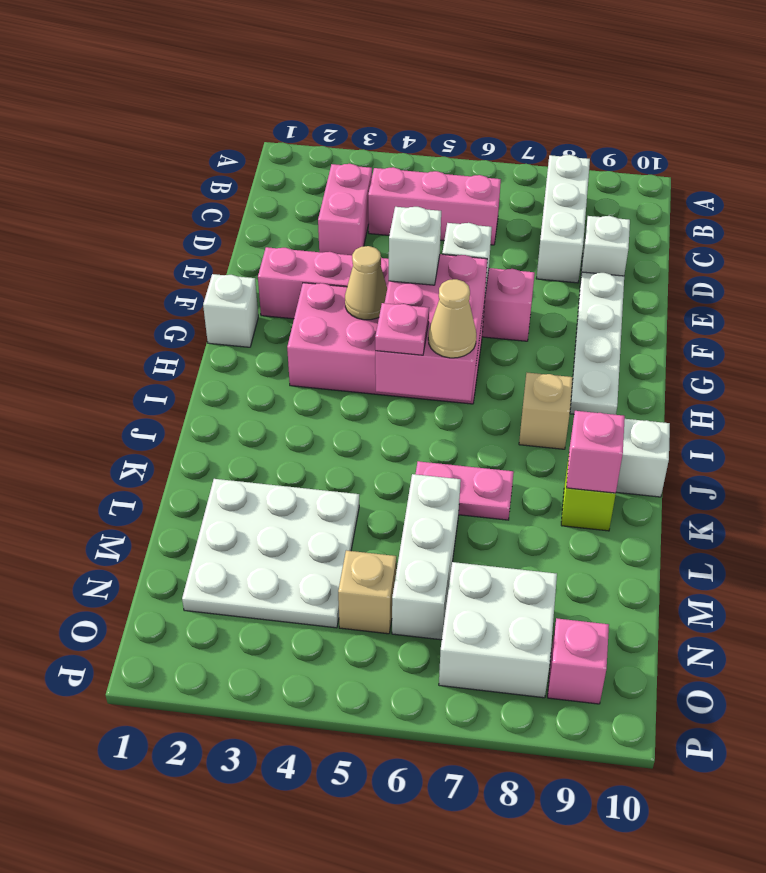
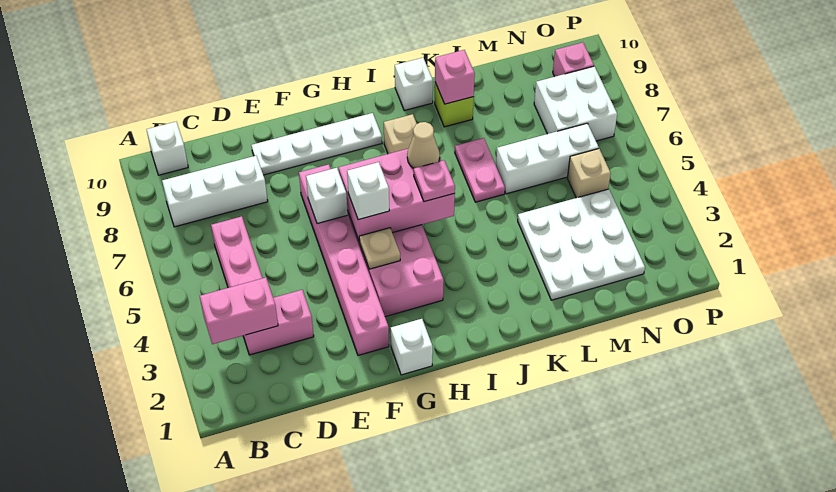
none -> pink 1x2 brick [200,278,278,344]
white 1x1 brick [581,216,630,276] -> white 1x1 brick moved to [147,122,188,175]
tan 1x1 cone [345,246,387,320] -> tan 1x1 plate [359,228,400,269]

